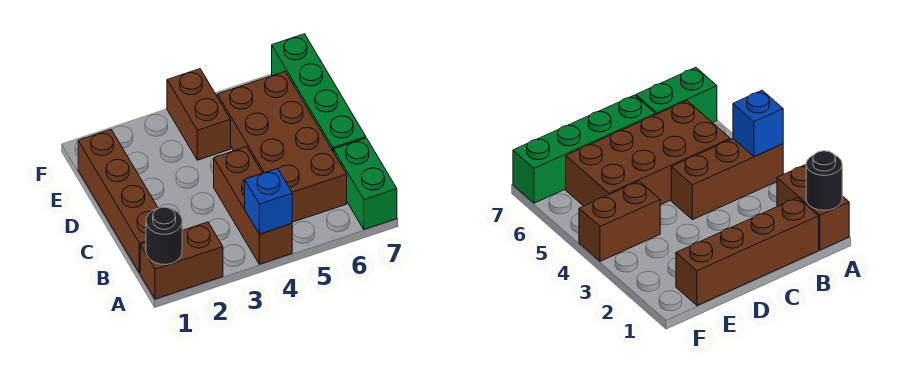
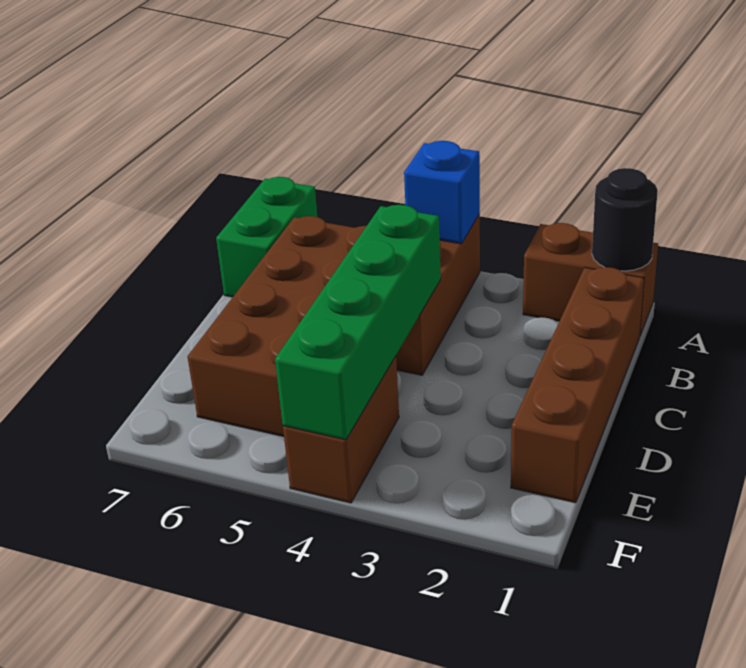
green 1x4 brick [272,34,366,152] -> green 1x4 brick moved to [275,205,441,440]

